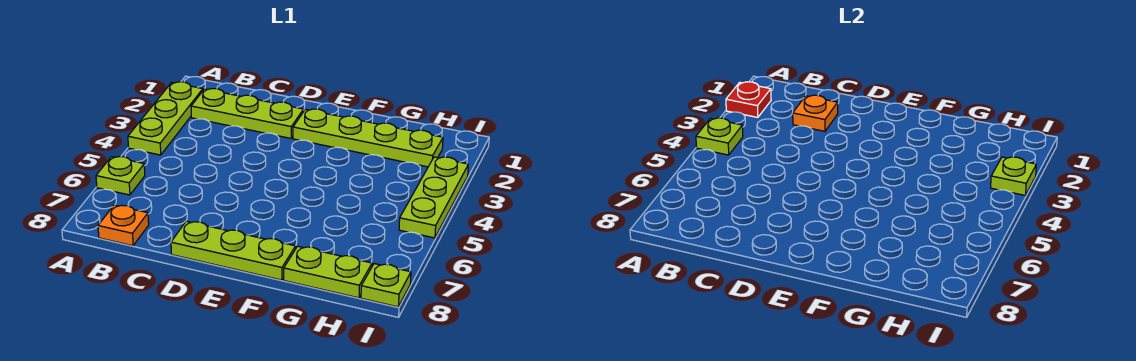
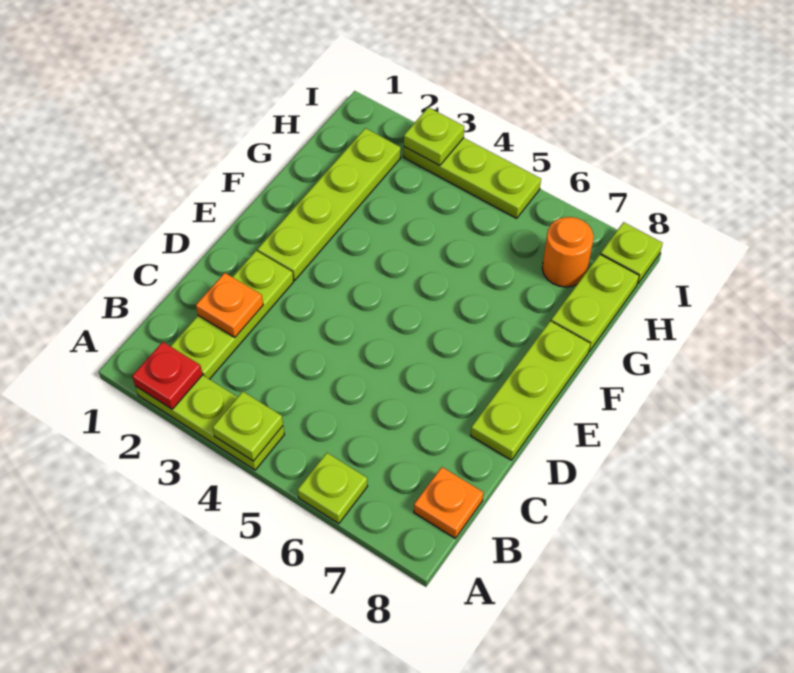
none -> orange 1x1 round brick [542,217,594,287]

